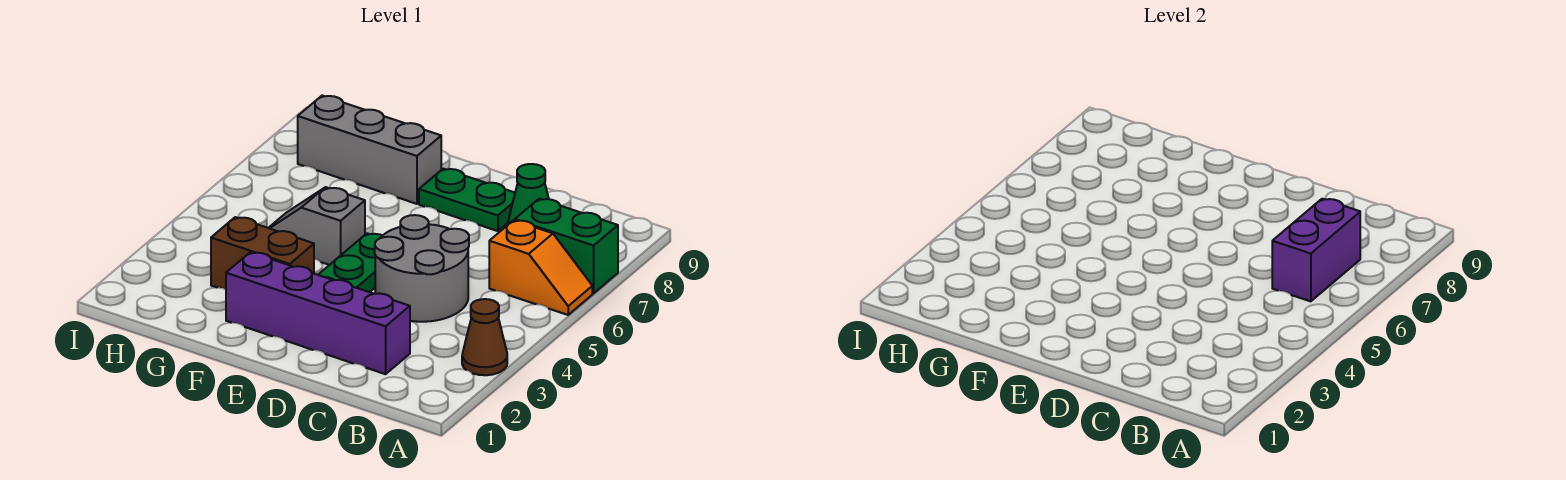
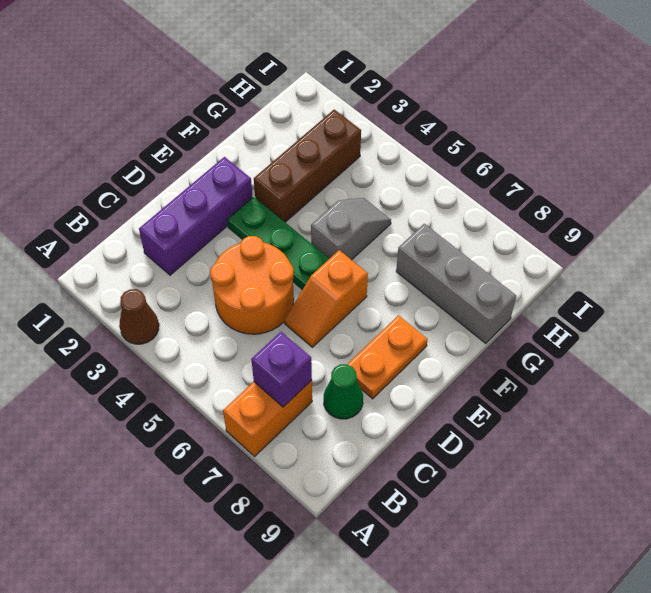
orange 1x2 slope [489,220,592,315] -> orange 1x2 slope moved to [284,250,368,347]
green 1x2 brick [515,199,618,293] -> orange 1x2 brick [223,380,312,456]
purple 1x2 brick [1272,199,1360,301] -> purple 1x1 brick [251,332,312,407]
purple 1x4 brick [226,252,410,374] -> purple 1x3 brick [139,157,253,275]
grey 2x2 round brick [375,215,469,322] -> orange 2x2 round brick [210,236,294,334]
green 1x2 plate [419,169,515,231] -> orange 1x2 plate [347,315,428,399]
brown 1x2 brick [211,217,314,289] -> brown 1x3 brick [254,109,361,222]
grey 1x3 brick [298,96,441,204] -> grey 1x3 brick turned to [396,224,516,343]

